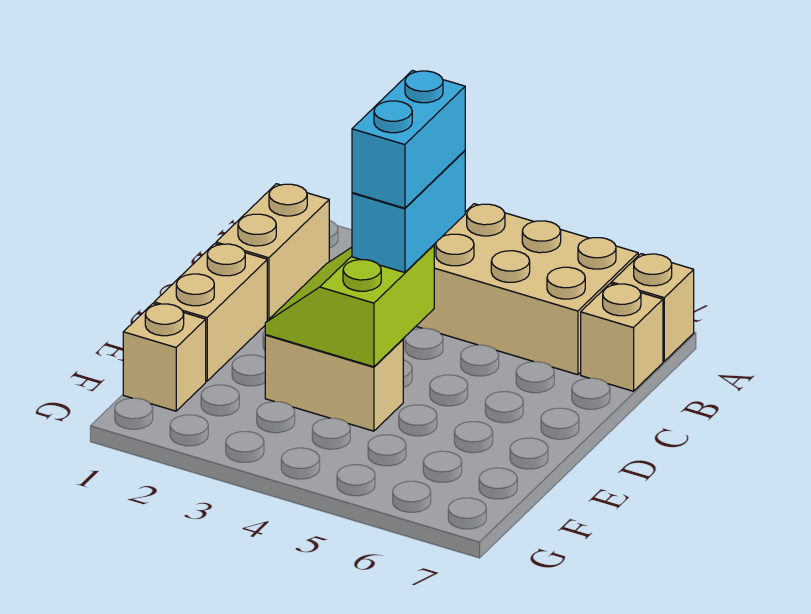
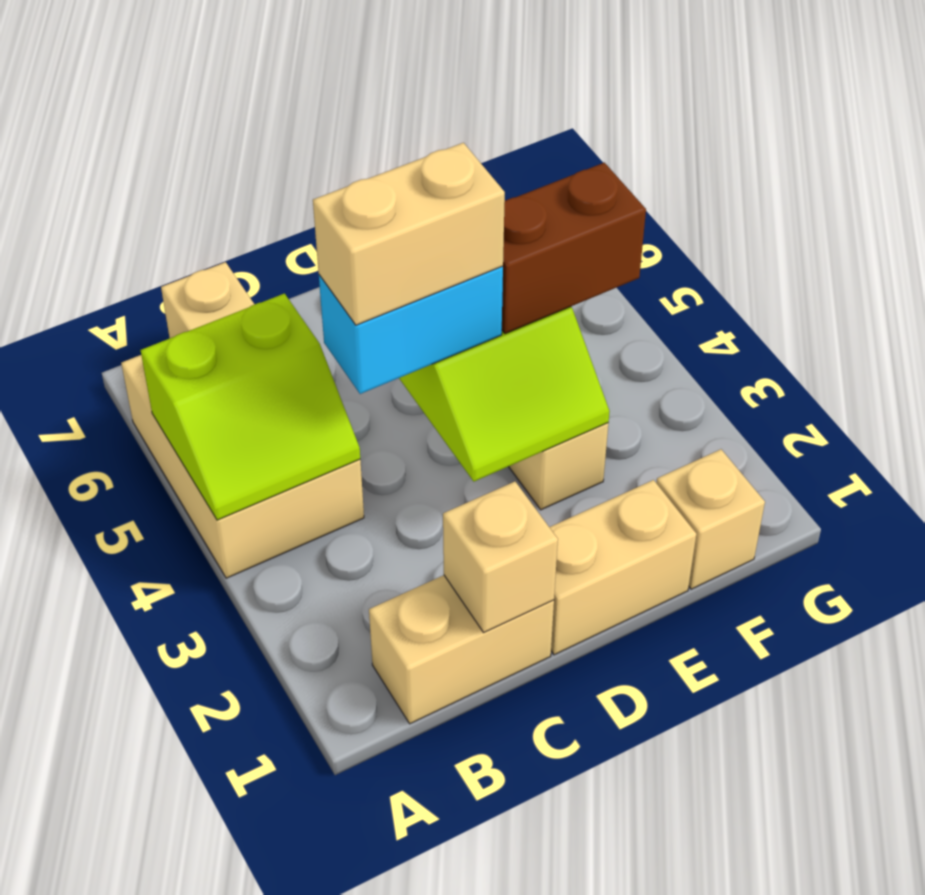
none -> lime 2x2 slope [141,294,360,520]
tan 1x1 brick [611,254,694,361] -> tan 1x1 brick moved to [443,482,558,632]
cyan 1x2 brick [352,71,465,208] -> tan 1x2 brick [313,143,505,325]
none -> brown 1x2 brick [502,163,646,334]

